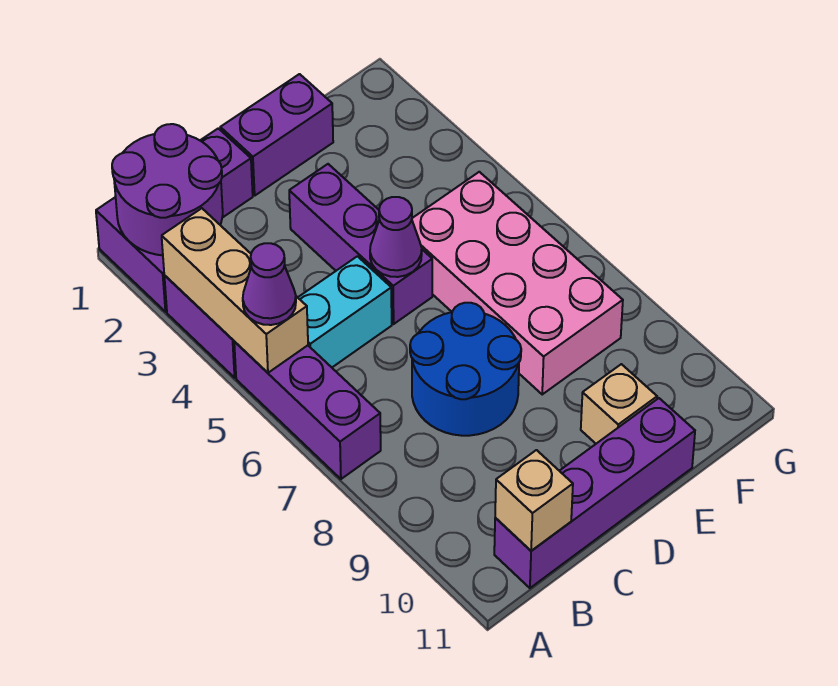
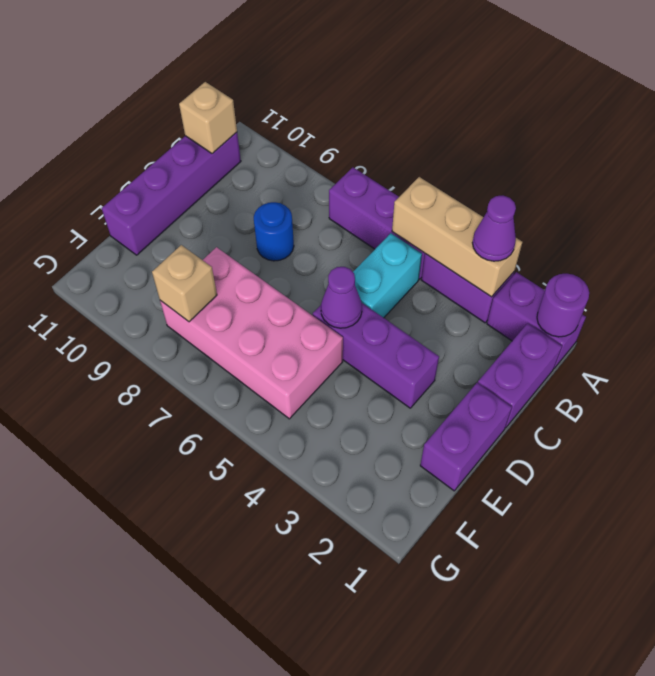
purple 2x2 round brick [112,124,223,255] -> purple 1x1 round brick [537,274,589,337]
purple 1x1 cone [243,243,296,325] -> purple 1x1 cone moved to [472,196,516,261]
blue 2x2 round brick [410,303,521,436] -> blue 1x1 round brick [254,202,294,261]
tan 1x1 brick [581,364,657,444] -> tan 1x1 brick moved to [152,245,217,322]

